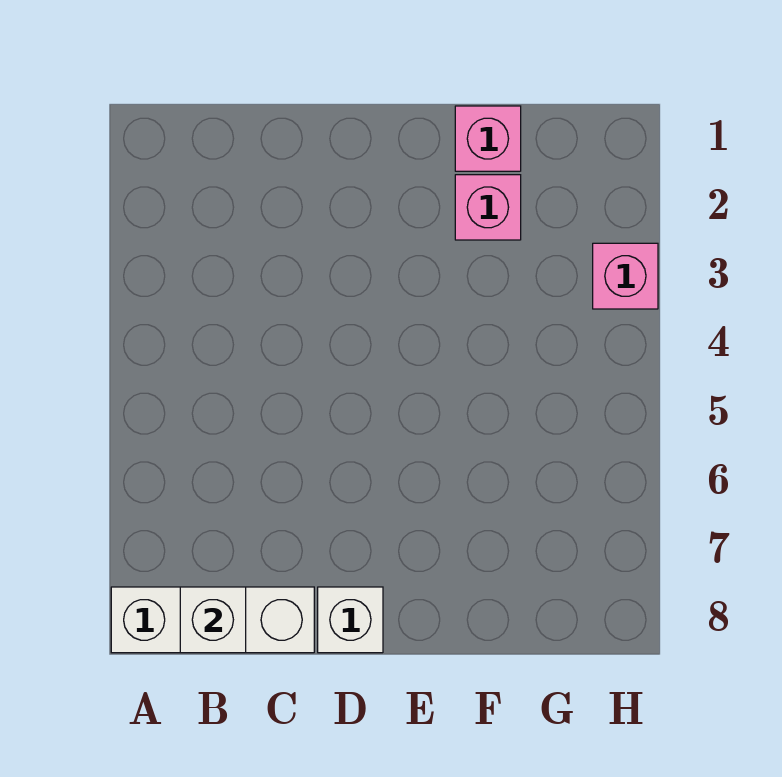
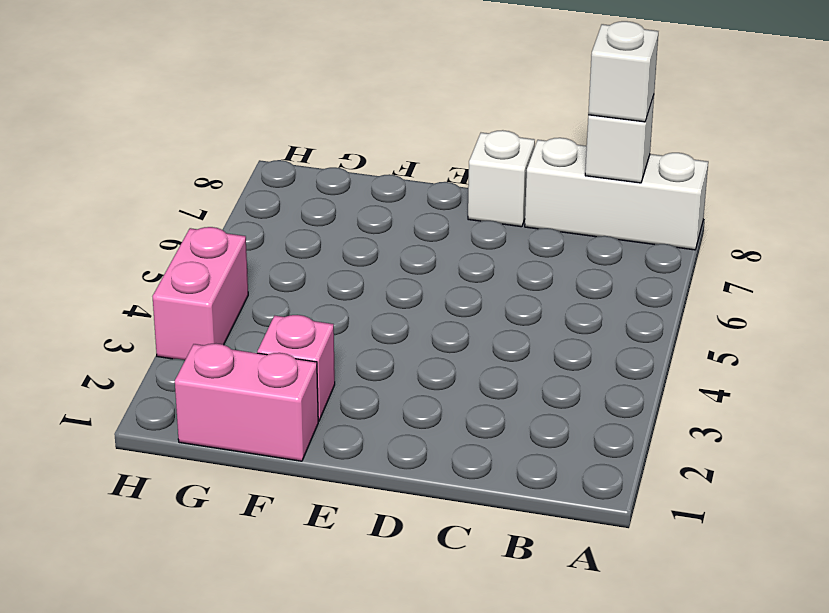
none -> white 1x1 brick [588,21,658,122]
pink 1x1 brick [455,106,521,171] -> pink 1x2 brick [175,344,318,461]
pink 1x1 brick [593,243,658,309] -> pink 1x2 brick [152,227,248,360]

